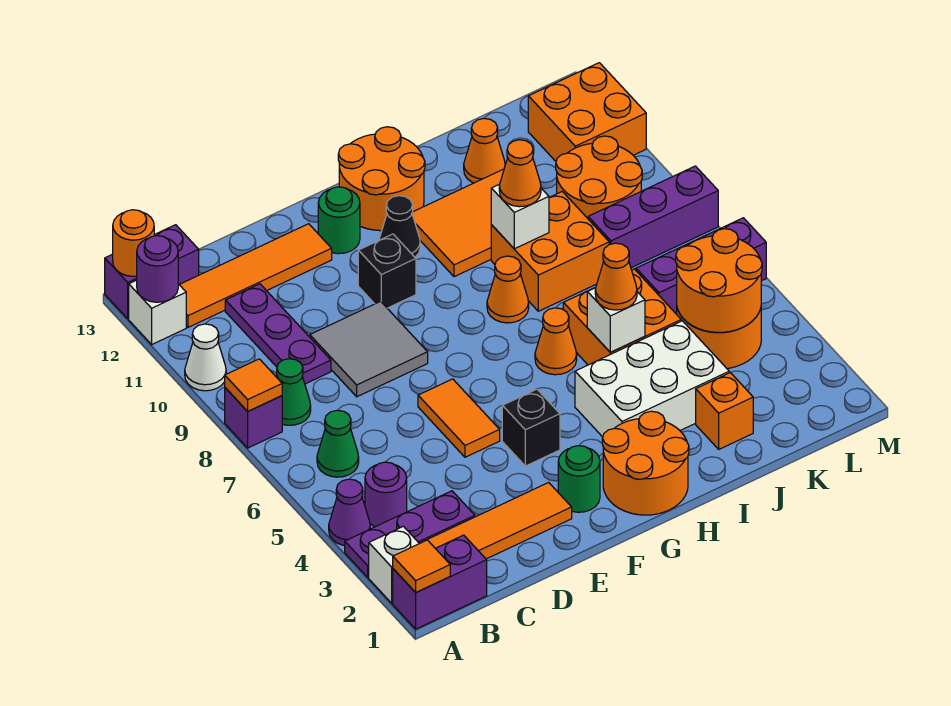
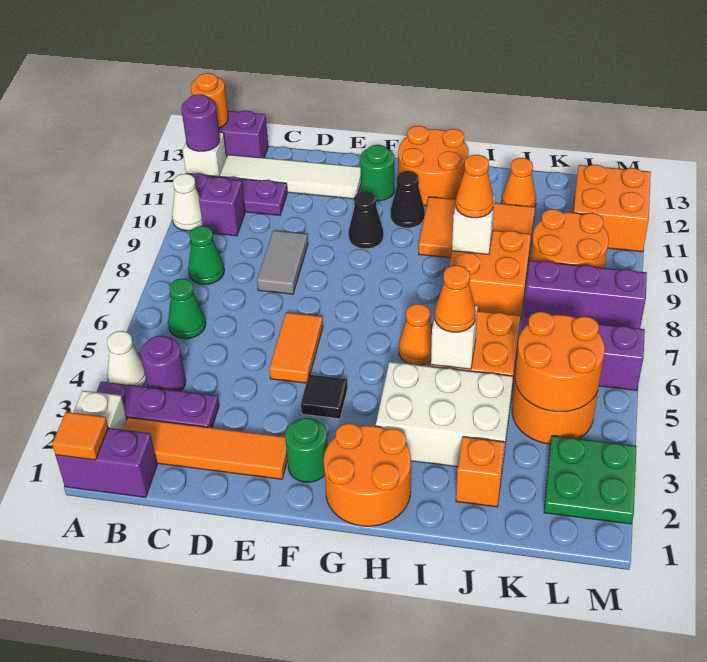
purple 1x1 cone [329,479,370,545] -> white 1x1 cone [107,331,146,386]
purple 1x1 brick [225,388,282,448] -> purple 1x1 brick moved to [199,177,245,236]
orange 1x1 tile [225,359,282,411] -> none
orange 1x4 tile [179,224,332,327] -> white 1x4 tile [220,155,361,199]
purple 1x3 plate [225,284,331,384] -> purple 1x3 plate turned to [186,173,287,215]
grey 2x2 tile [310,301,428,397] -> grey 1x2 tile [257,230,308,294]
black 1x1 brick [502,389,560,466] -> black 1x1 tile [301,375,347,419]
black 1x1 brick [358,234,416,308] -> black 1x1 cone [349,191,383,249]
orange 1x1 cone [487,256,529,323] -> none
none -> green 2x2 plate [544,436,637,524]

